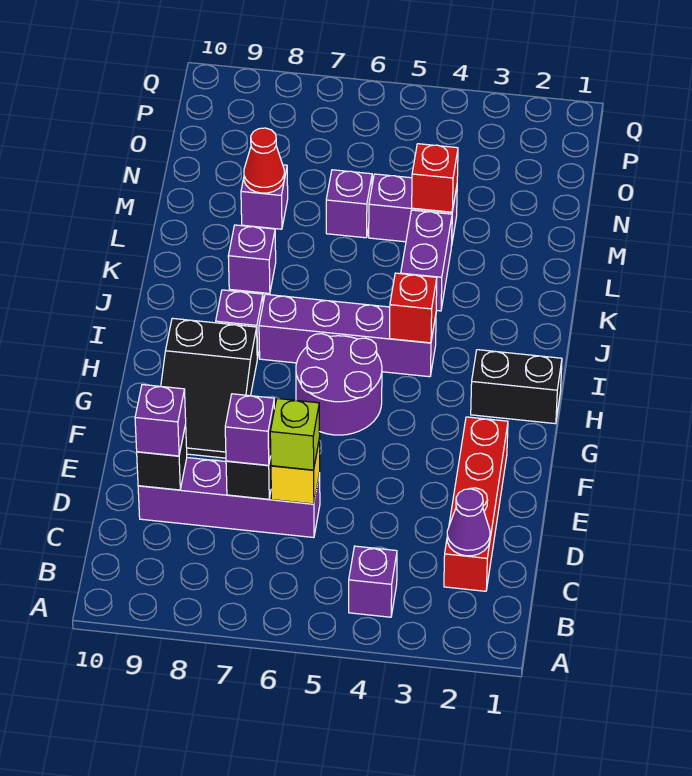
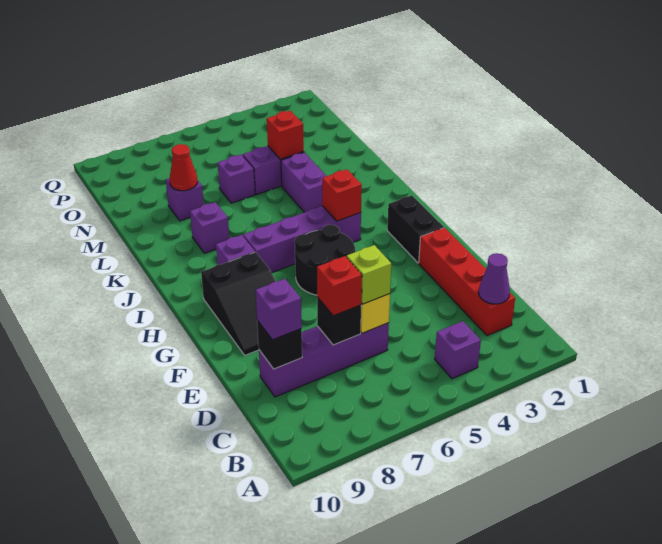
purple 1x1 brick [225,394,274,465] -> red 1x1 brick [317,256,362,316]
purple 2x2 round brick [296,334,382,435] -> black 2x2 round brick [295,225,355,295]
black 1x2 brick [471,350,562,424] -> black 1x2 brick turned to [387,195,444,263]

